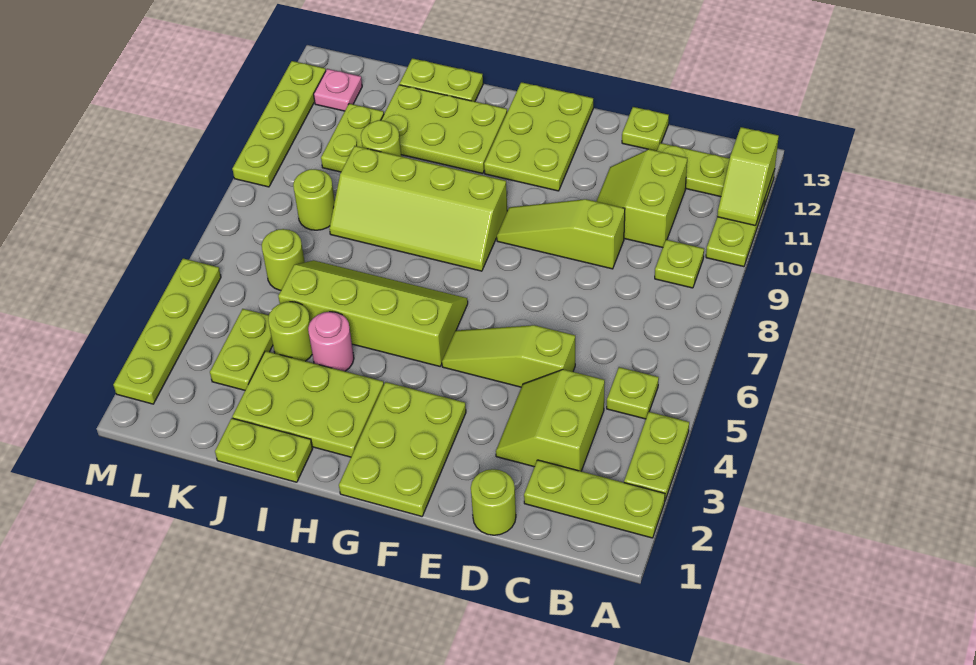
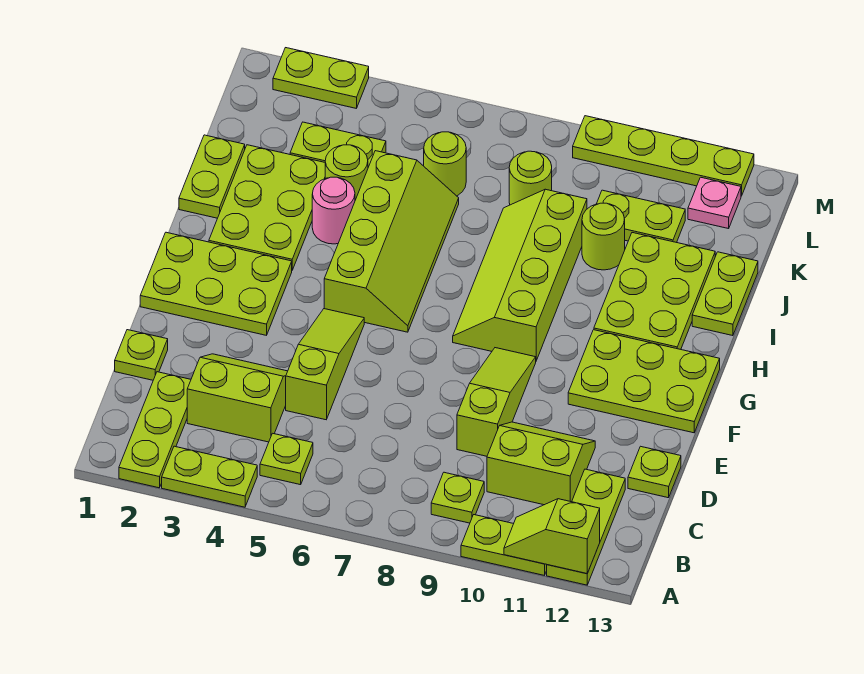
lime 1x1 round brick [471,469,516,535] -> lime 1x1 plate [115,330,168,380]
lime 1x4 plate [113,258,221,404] -> lime 1x2 plate [273,48,369,108]

